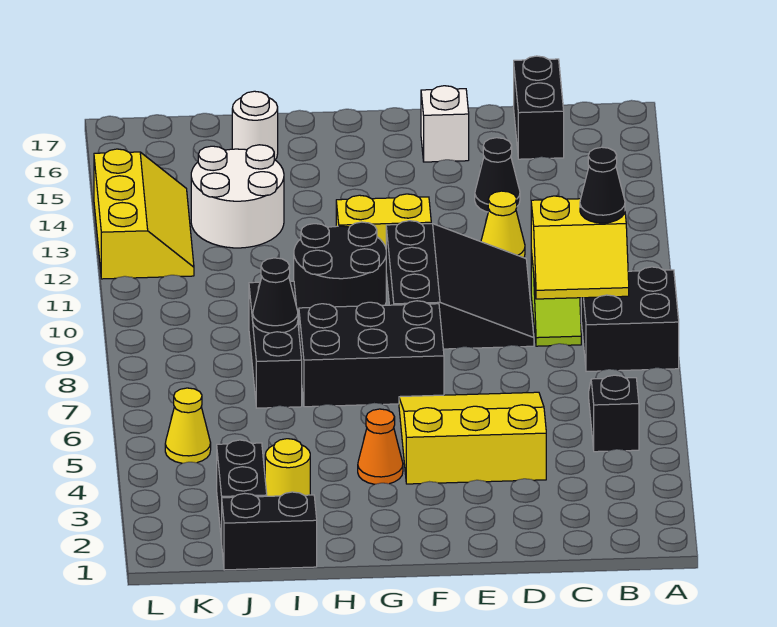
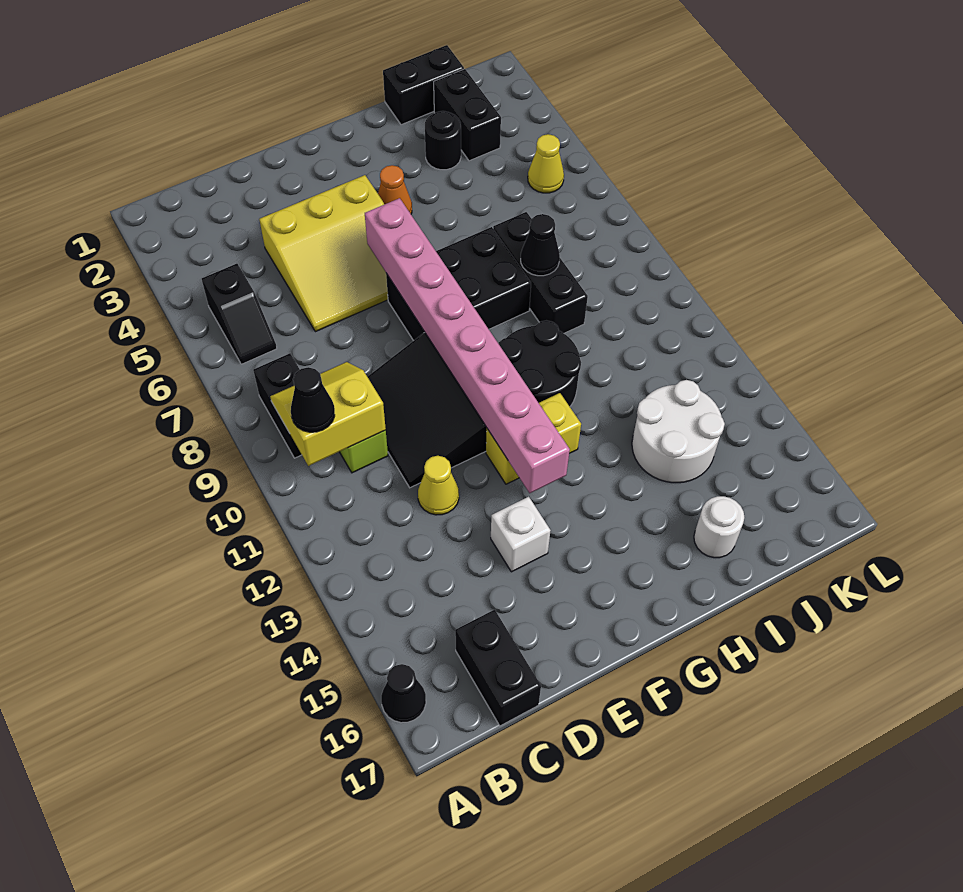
black 2x2 brick [581,267,679,371] -> black 1x2 brick [253,353,302,458]
black 1x1 cone [475,138,520,212] -> black 1x1 cone moved to [381,664,426,723]
white 1x1 brick [421,86,469,162] -> white 1x1 brick moved to [491,497,551,572]
none -> pink 1x8 brick [365,198,570,493]
yellow 1x1 round brick [265,439,310,496] -> black 1x1 round brick [425,111,461,170]
yellow 2x3 slope [94,149,194,279] -> none

